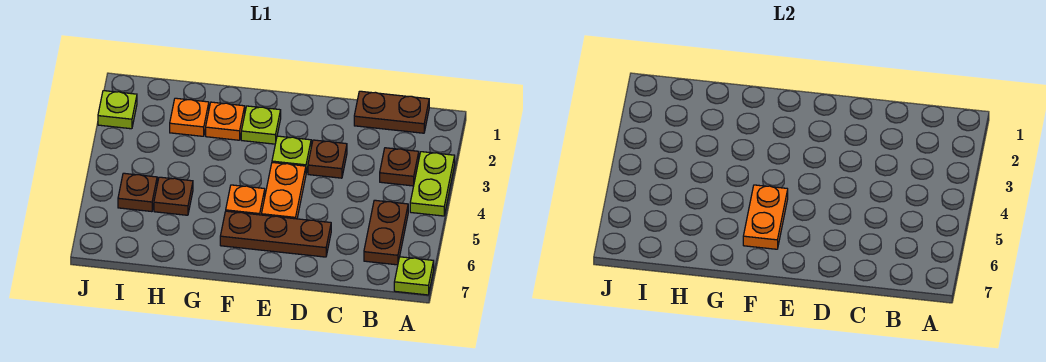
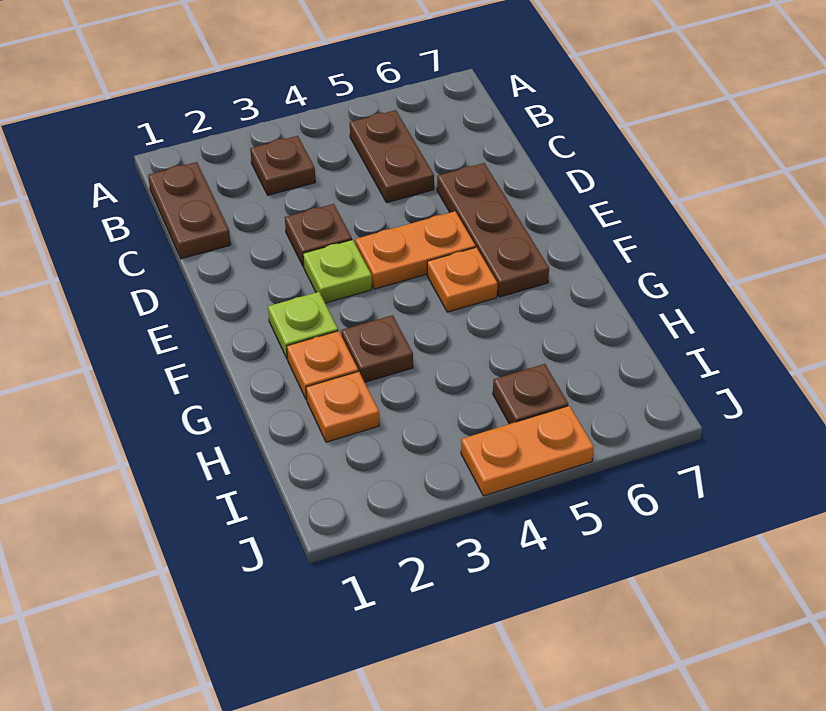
lime 1x2 plate [410,152,455,216] -> none
lime 1x1 plate [394,257,434,295] -> none
brown 1x2 plate [364,200,408,265] -> brown 1x2 plate turned to [350,110,434,203]
orange 1x2 plate [743,185,788,249] -> orange 1x2 plate moved to [461,406,594,496]
brown 1x1 plate [154,177,193,215] -> brown 1x1 plate moved to [341,315,413,382]
lime 1x1 plate [98,91,137,129] -> none

